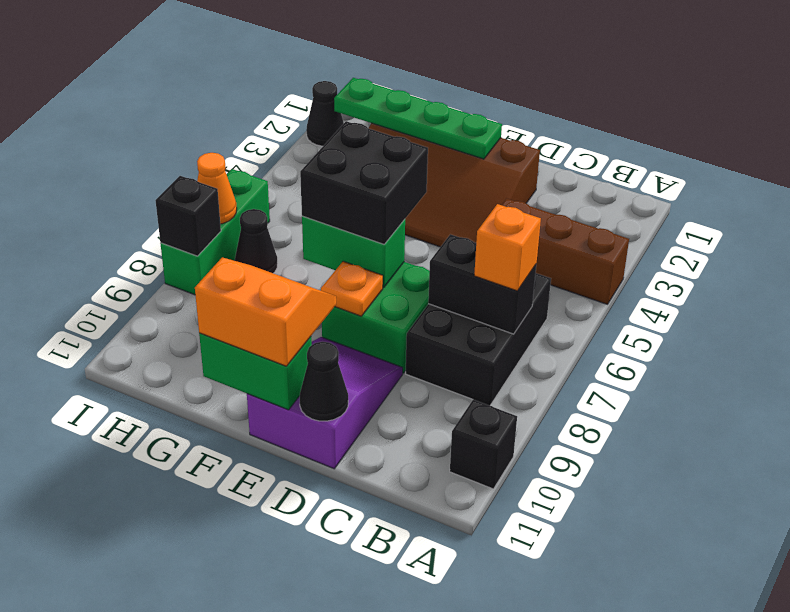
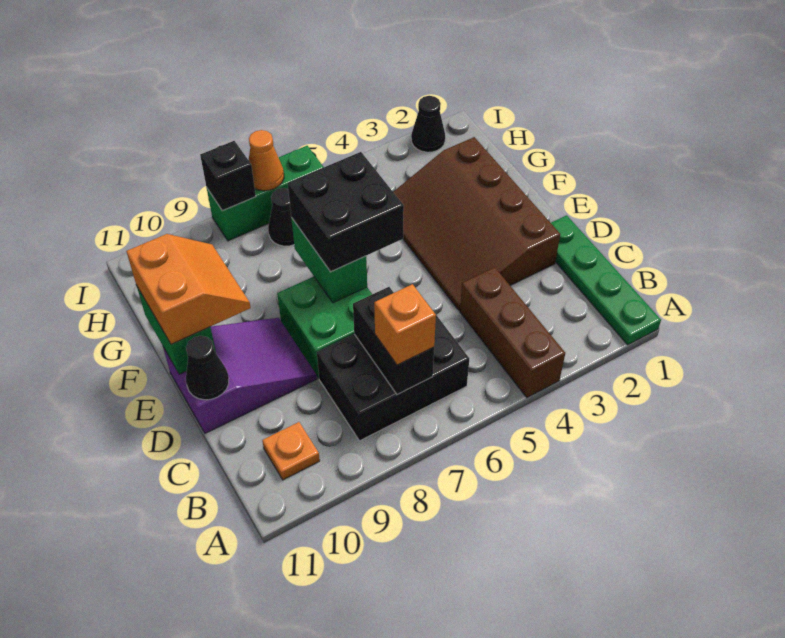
black 1x1 brick [450,400,517,489] -> none
green 1x4 plate [334,78,502,159] -> green 1x4 plate moved to [551,215,661,345]
orange 1x1 plate [321,261,383,316] -> orange 1x1 plate moved to [262,422,320,480]

